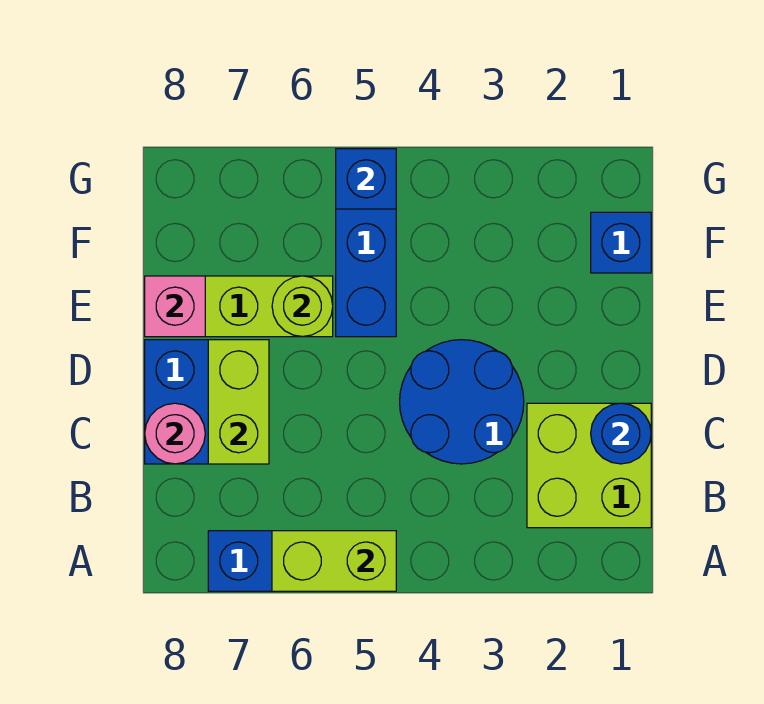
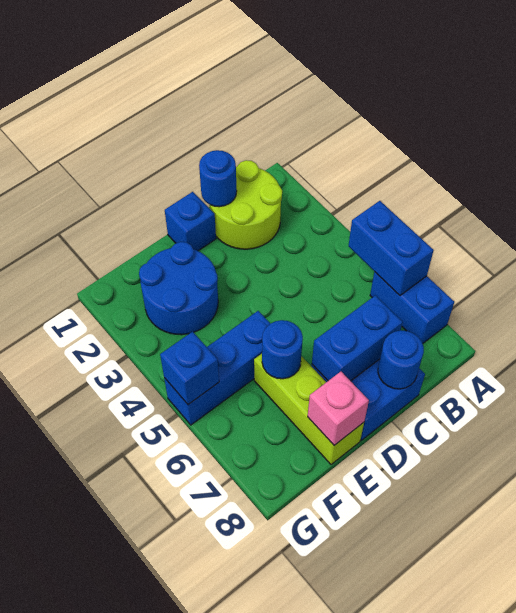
lime 1x2 brick [272,531,396,591] -> blue 1x2 brick [349,201,434,295]
lime 2x2 brick [527,403,651,528] -> lime 2x2 round brick [209,160,282,249]
blue 2x2 round brick [400,340,524,464] -> blue 2x2 round brick moved to [139,242,218,335]
lime 1x2 brick [208,340,269,464] -> blue 1x2 brick [312,295,403,381]
pink 1x1 round brick [145,403,205,464] -> blue 1x1 round brick [378,331,424,389]
lime 1x1 round brick [272,276,333,337] -> blue 1x1 round brick [262,320,303,379]
blue 1x1 brick [591,212,651,273] -> blue 1x1 brick moved to [165,192,216,251]

